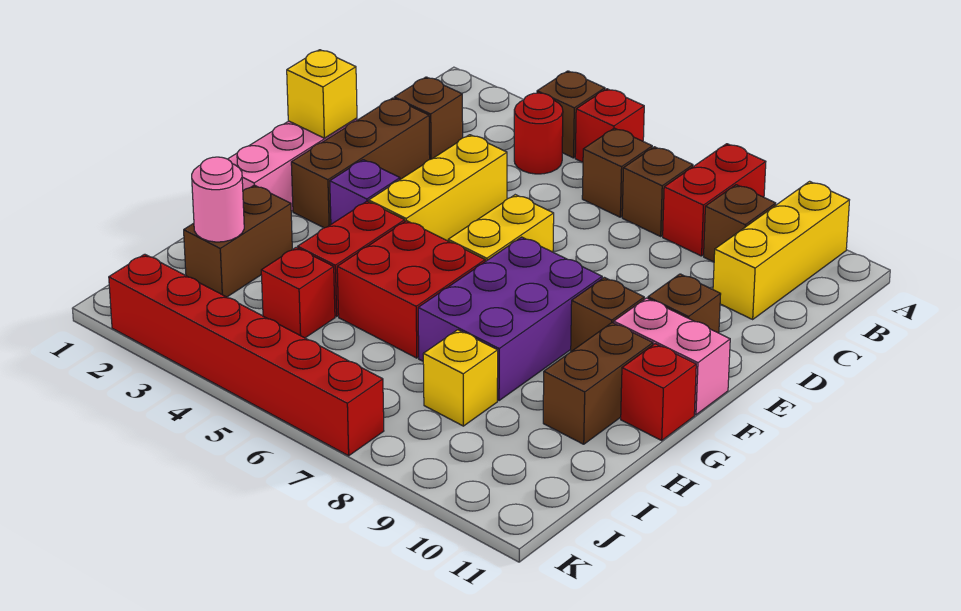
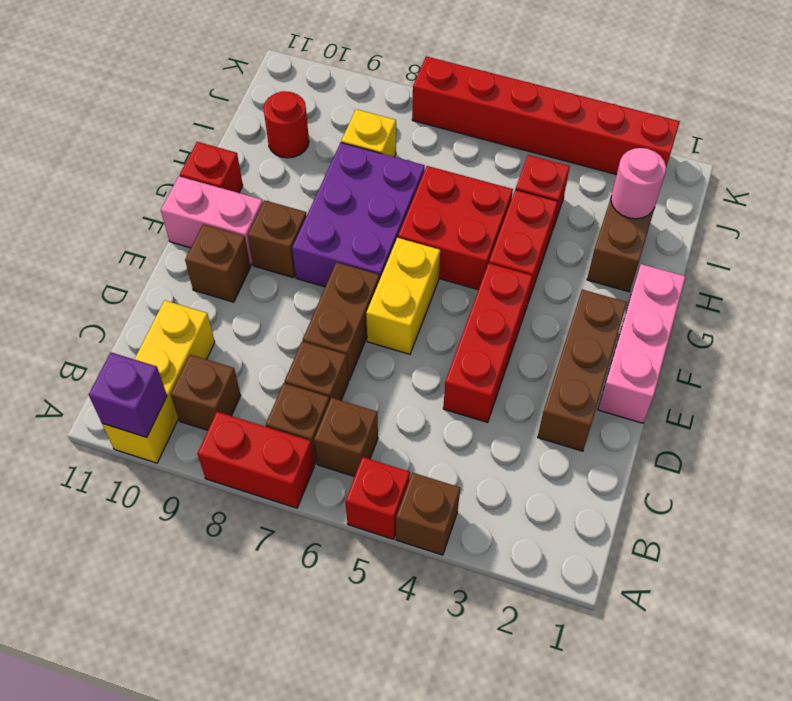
red 1x2 brick [663,144,766,256] -> red 1x2 brick turned to [197,412,314,508]
red 1x1 round brick [514,93,563,174] -> red 1x1 round brick moved to [263,91,309,158]
brown 1x1 brick [394,77,463,159] -> brown 1x1 brick moved to [285,342,348,401]
yellow 1x3 brick [369,135,507,241] -> red 1x3 brick [443,263,532,422]
yellow 1x1 brick [287,50,357,138] -> none
purple 1x1 brick [330,160,400,224] -> purple 1x1 brick moved to [89,352,167,437]
brown 1x2 brick [543,323,653,444] -> brown 1x2 brick moved to [303,262,380,381]

